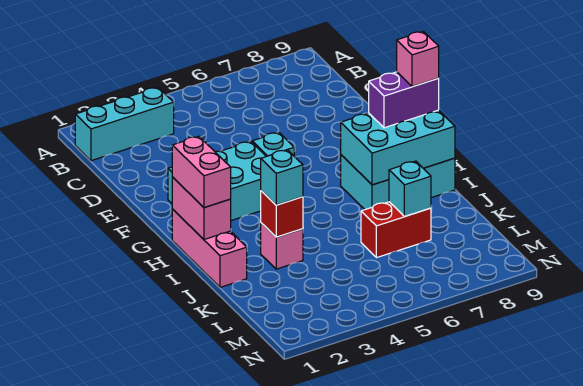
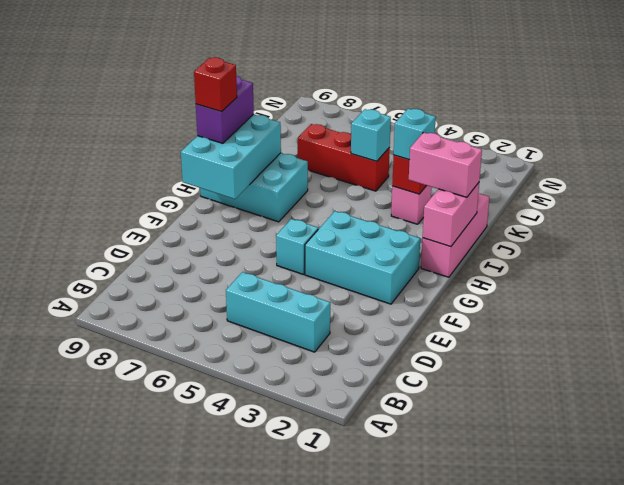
cyan 1x3 brick [75,87,174,161] -> cyan 1x3 brick moved to [226,272,330,352]
pink 1x2 brick [172,136,231,208] -> pink 1x2 brick turned to [409,133,482,197]
cyan 2x3 brick [341,110,455,185] -> cyan 2x3 brick turned to [181,114,281,199]
purple 1x2 brick [369,72,439,128] -> purple 1x2 brick turned to [196,76,254,143]
pink 1x1 brick [397,31,439,87] -> red 1x1 brick [194,57,237,112]
red 1x2 brick [361,202,431,258] -> red 1x3 brick [298,124,390,191]
cyan 1x1 brick [389,161,431,216] -> cyan 1x1 brick moved to [351,109,391,161]

